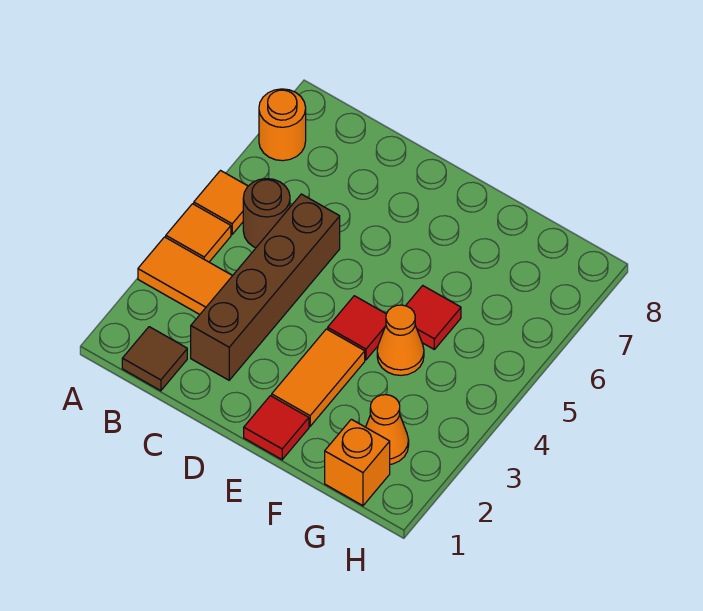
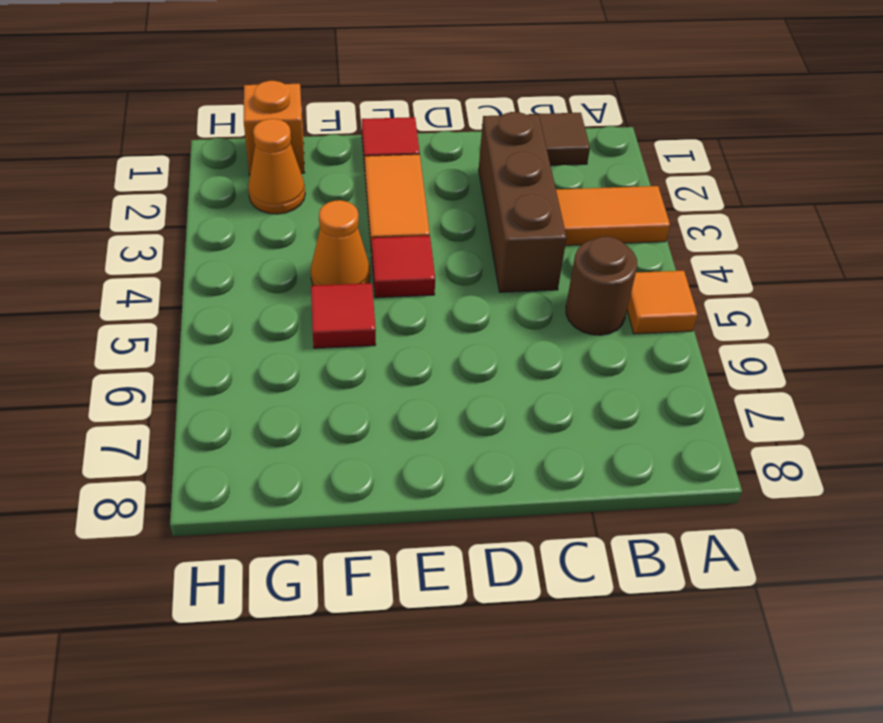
orange 1x1 tile [166,204,231,262] -> none
orange 1x1 round brick [259,89,306,161] -> none
brown 1x4 brick [191,194,340,380] -> brown 1x3 brick [479,112,567,292]

